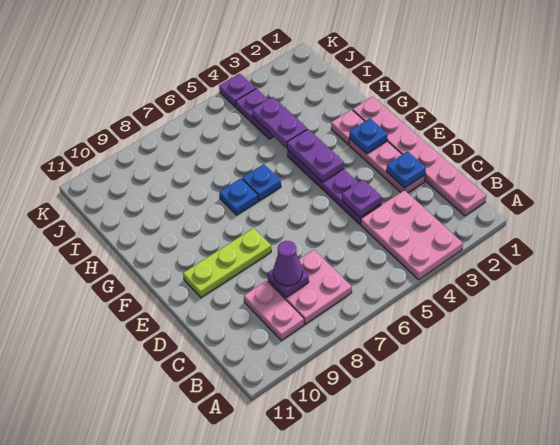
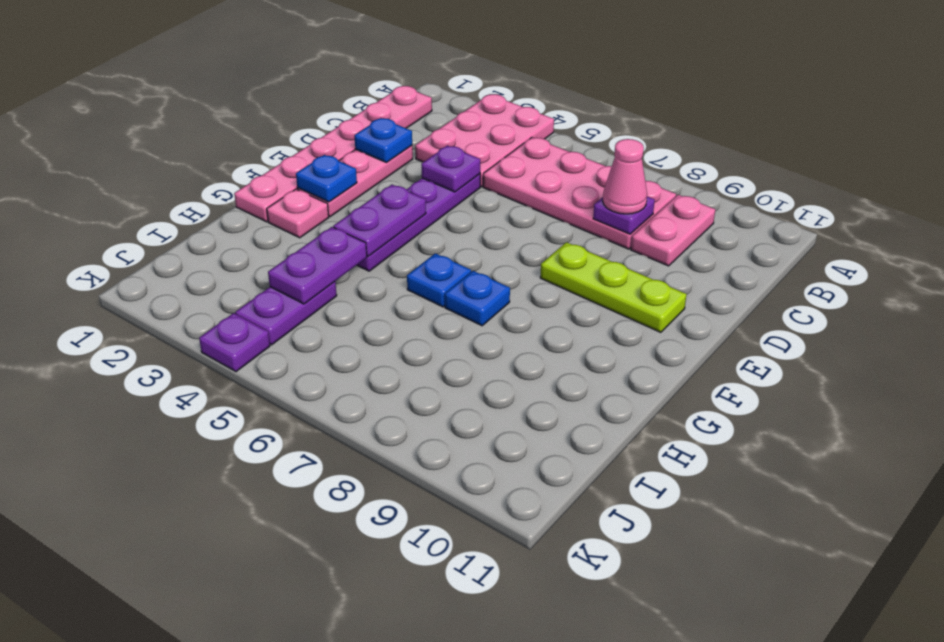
pink 2x2 plate [268,250,352,324] -> pink 2x4 plate [483,137,676,249]
purple 1x1 cone [273,241,303,286] -> pink 1x1 cone [603,139,647,214]

